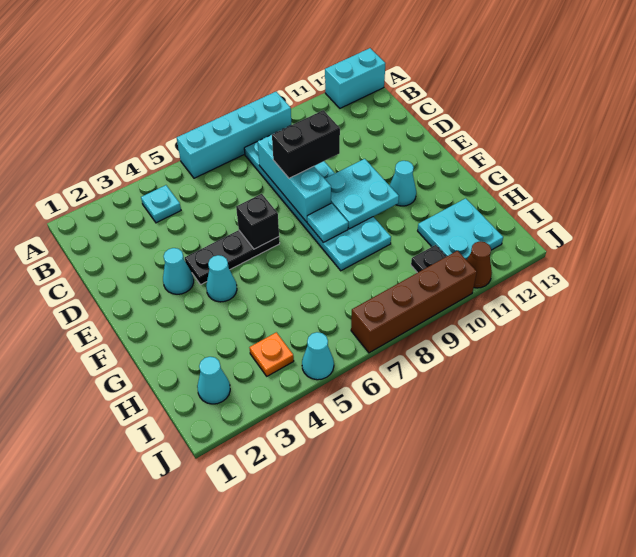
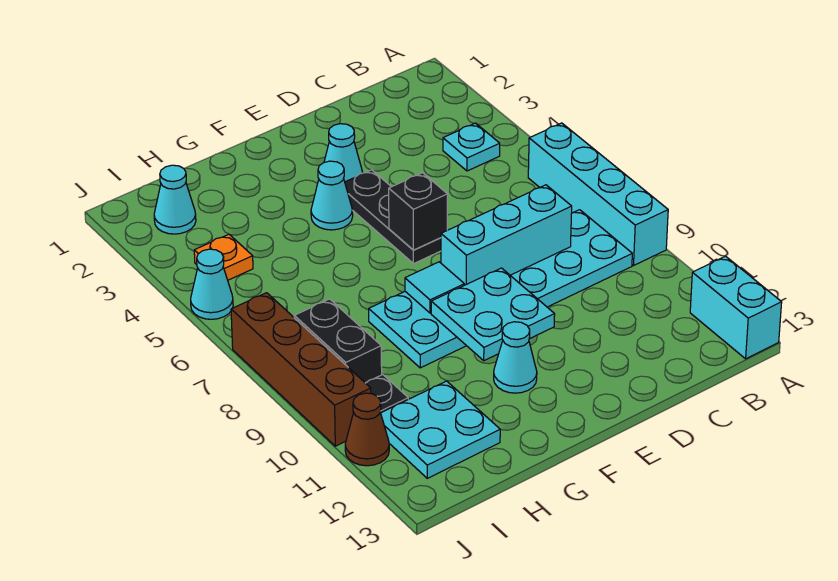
black 1x2 brick [272,110,340,178] -> black 1x2 brick moved to [294,299,382,383]

